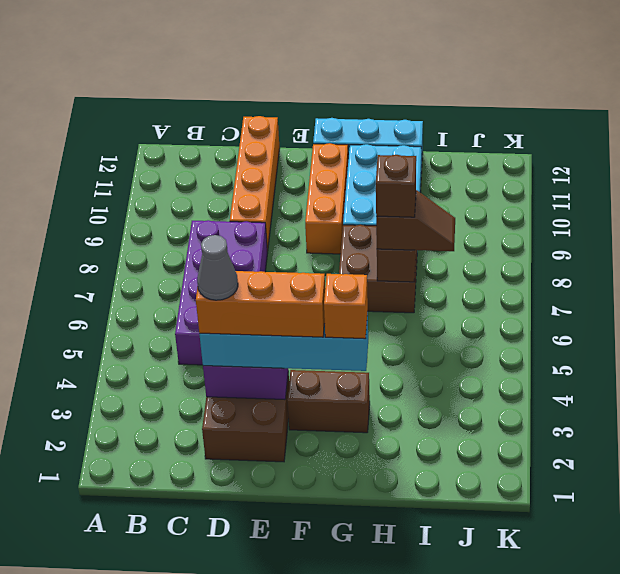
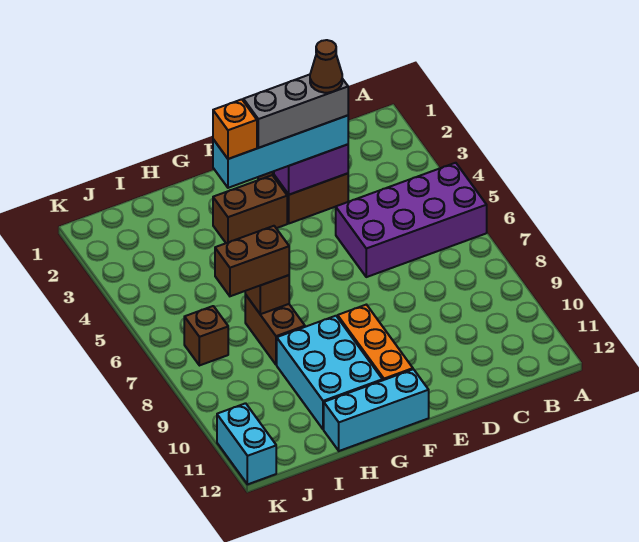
purple 2x4 brick [175,220,268,365] -> purple 2x4 brick turned to [336,163,487,277]
orange 1x3 brick [196,271,325,337] -> grey 1x3 brick [243,75,348,148]
grey 1x1 cone [197,235,238,300] -> brown 1x1 cone [310,40,342,93]
orange 1x4 brick [230,116,280,252] -> none
brown 2x2 brick [339,225,417,313] -> brown 1x2 brick [245,295,305,365]
brown 1x2 slope [376,190,455,251] -> brown 1x2 brick [215,226,289,296]
brown 1x1 brick [376,155,416,217] -> brown 1x1 brick moved to [184,306,228,366]
none -> cyan 1x2 brick [217,403,276,484]

